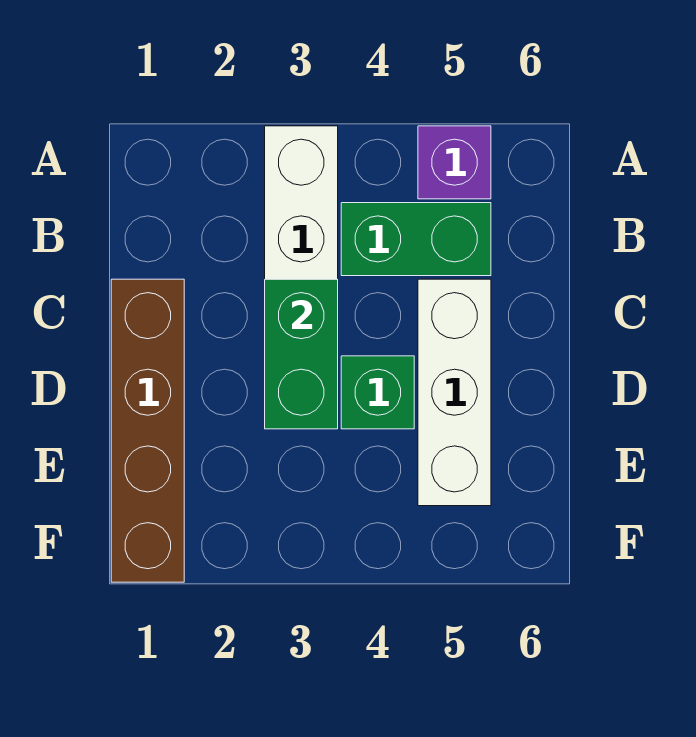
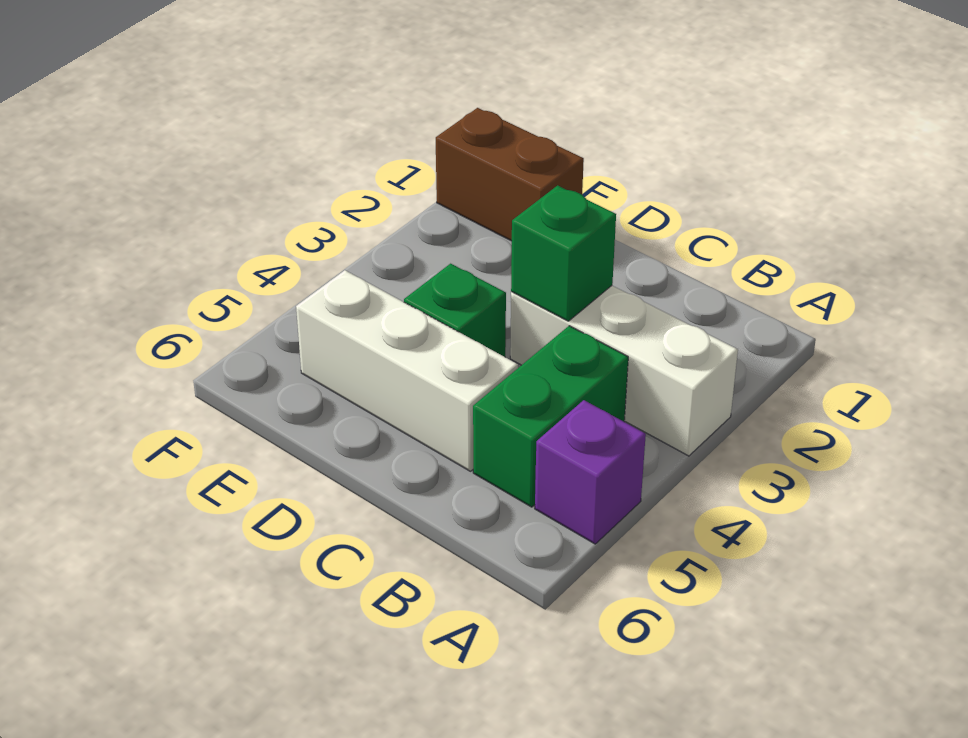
brown 1x4 brick [111,279,184,582] -> brown 1x2 brick [436,108,584,241]
green 1x2 brick [265,279,338,429] -> green 1x1 brick [511,185,616,321]

